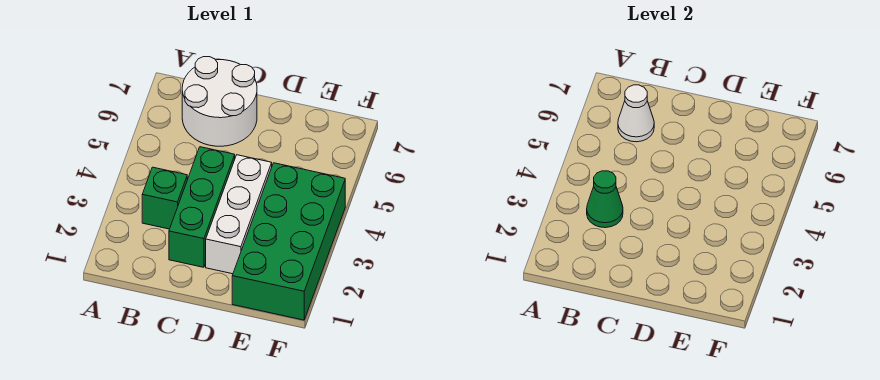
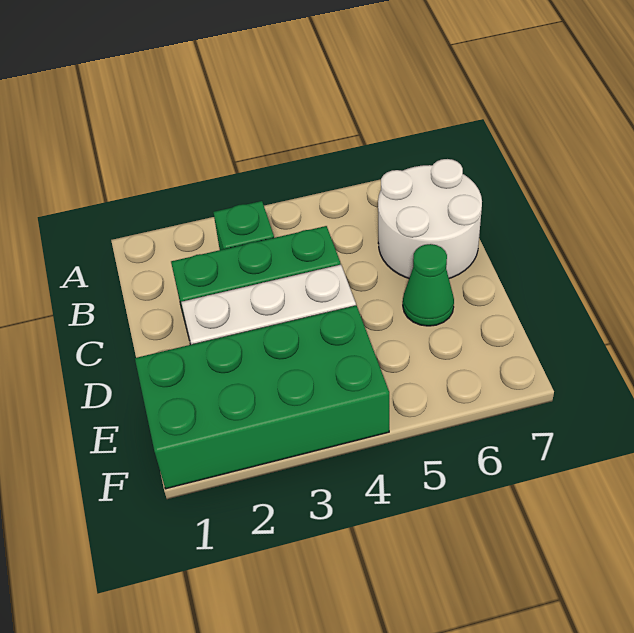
green 1x1 cone [587,171,623,228] -> green 1x1 cone moved to [403,244,454,326]
white 1x1 cone [618,85,654,142] -> none

